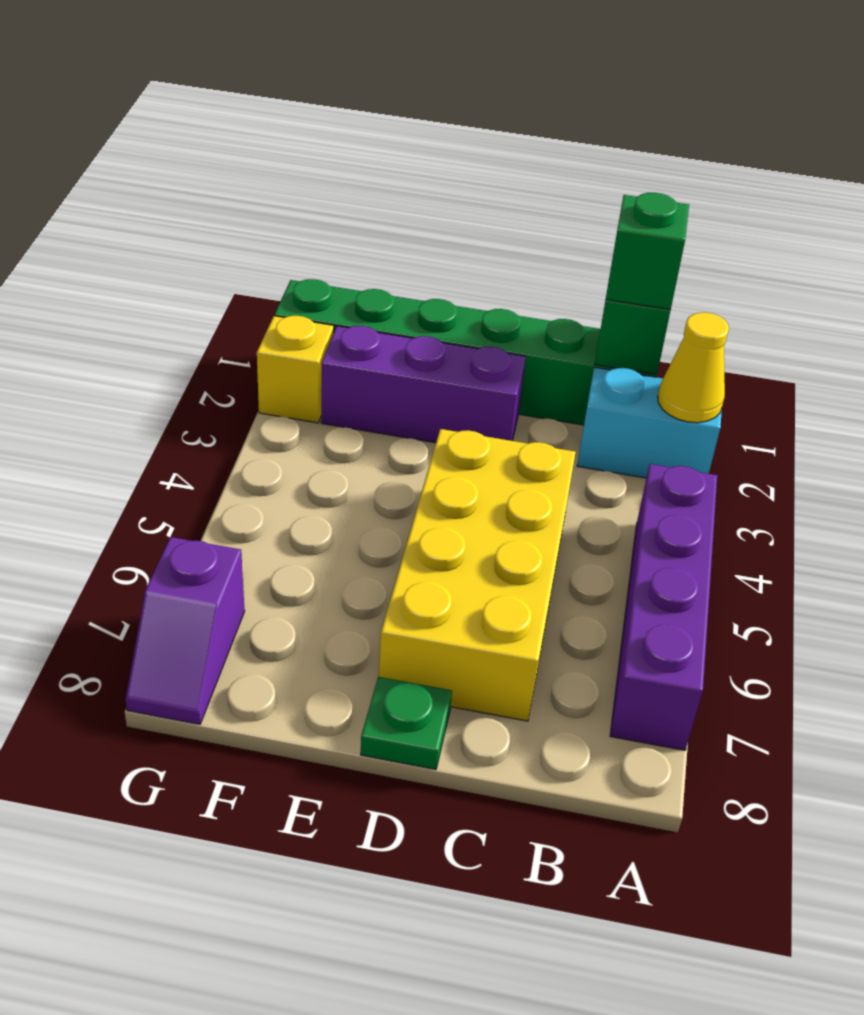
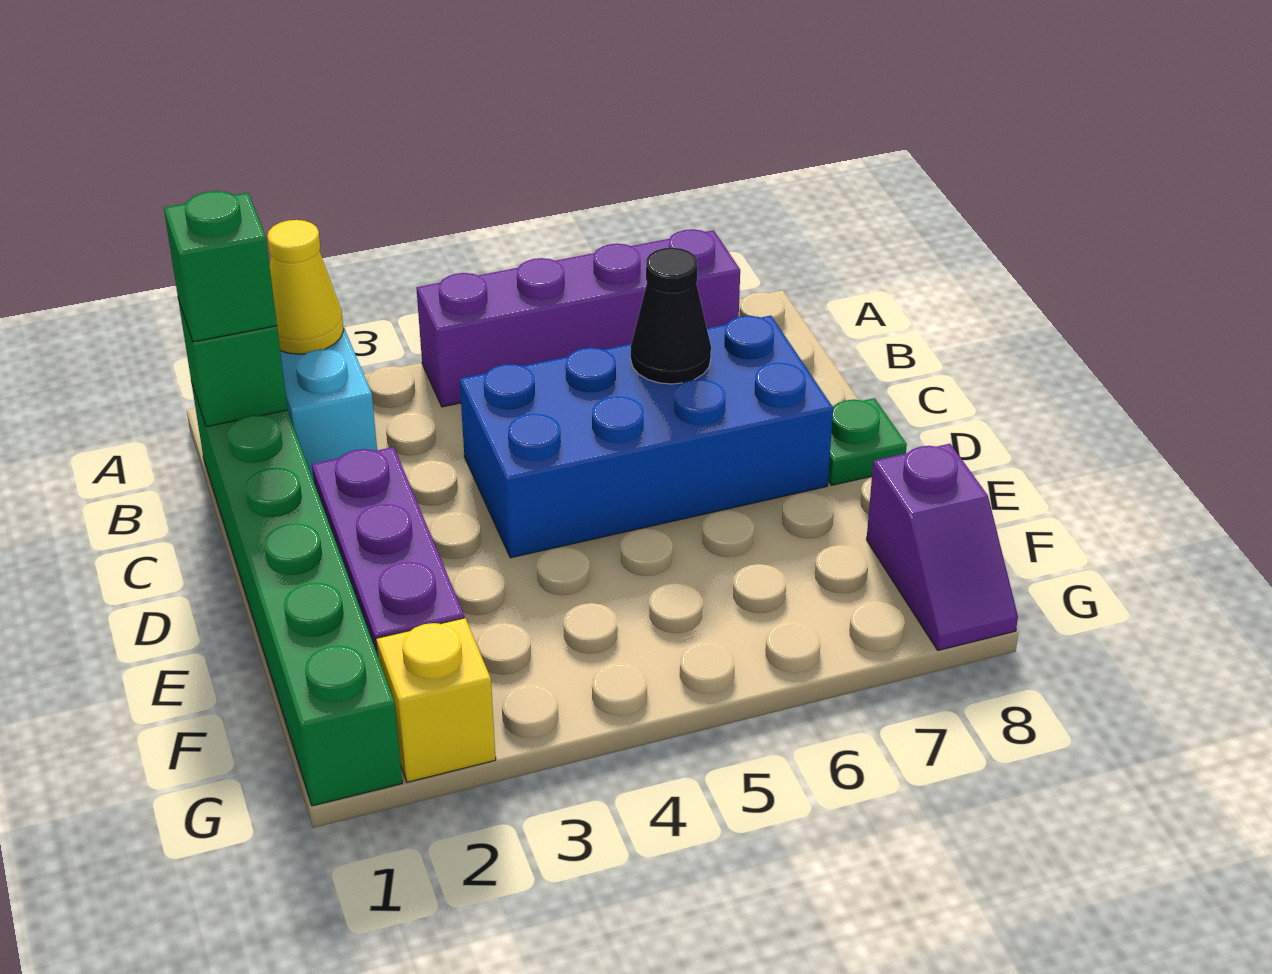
yellow 2x4 brick [379,429,576,721] -> blue 2x4 brick [460,316,833,558]
none -> black 1x1 cone [631,248,711,384]
purple 1x2 slope [126,537,245,724] -> purple 1x2 slope turned to [867,444,1018,650]

